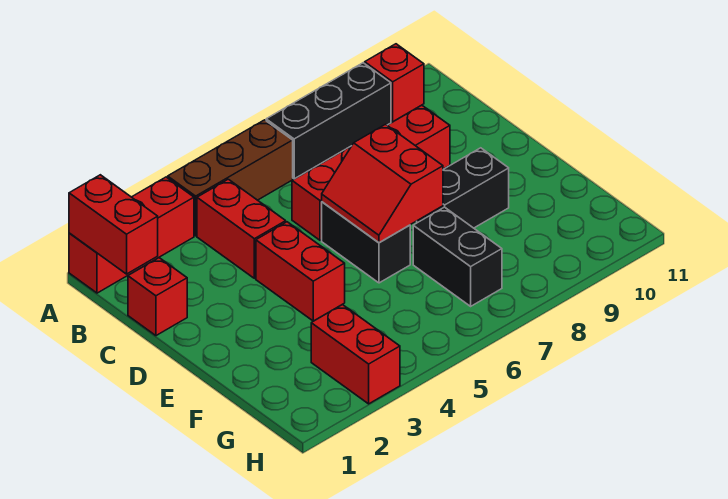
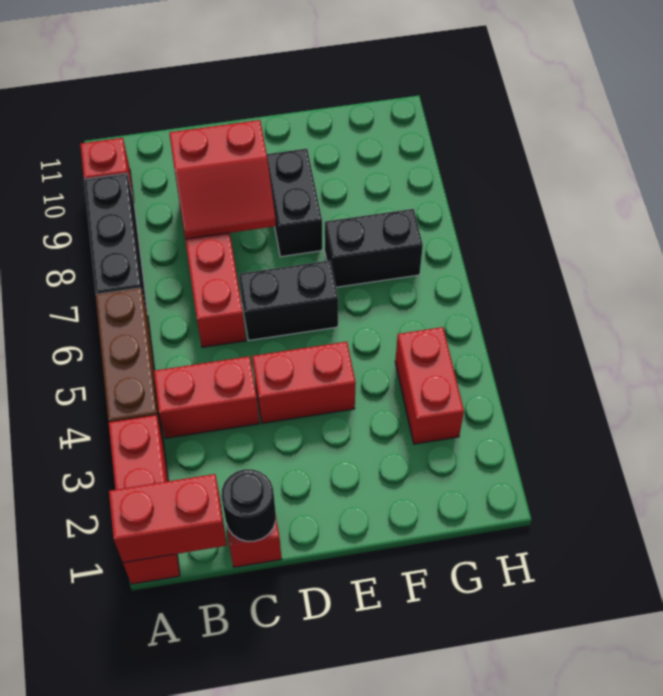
none -> black 1x1 round brick [221,469,276,541]
red 2x2 slope [322,124,443,243] -> red 2x2 slope moved to [169,120,276,239]
red 1x2 brick [311,305,400,404] -> red 1x2 brick turned to [395,327,464,444]

